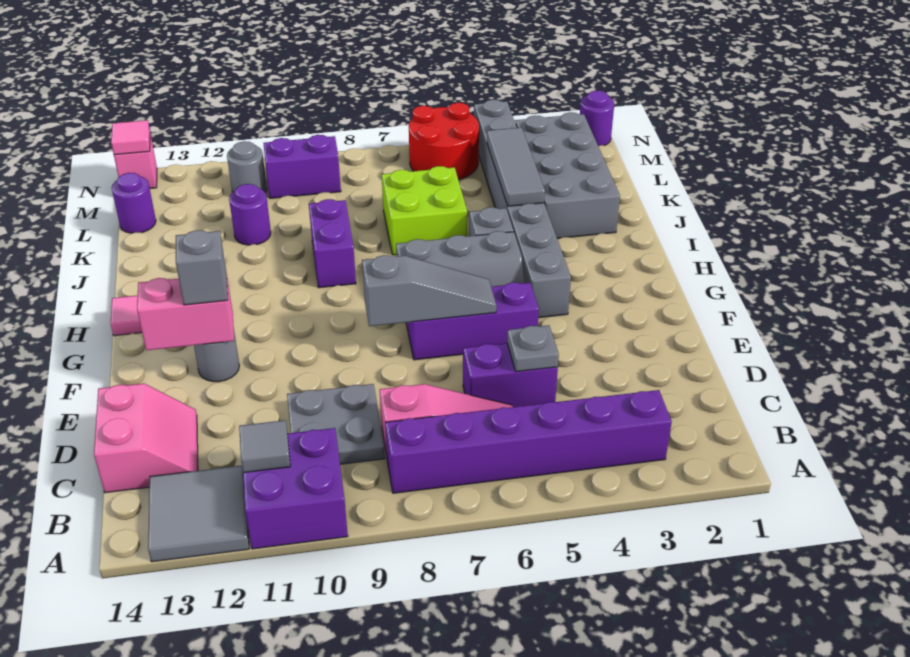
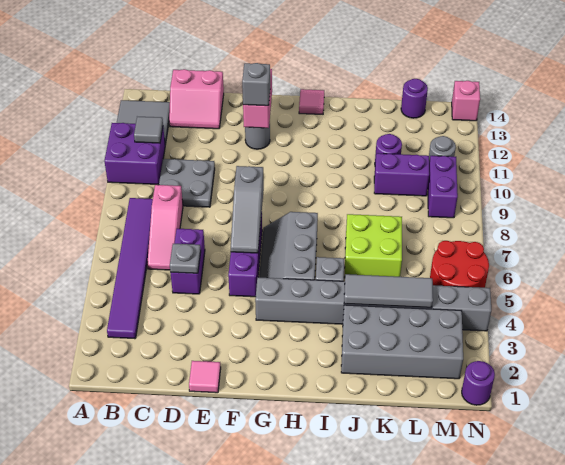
purple 1x6 brick [385,390,672,493] -> purple 1x6 tile [107,198,153,339]
purple 1x2 brick [309,199,356,288] -> purple 1x2 brick moved to [374,153,429,196]
pink 1x1 tile [111,120,150,155] -> pink 1x1 tile moved to [189,361,221,393]

